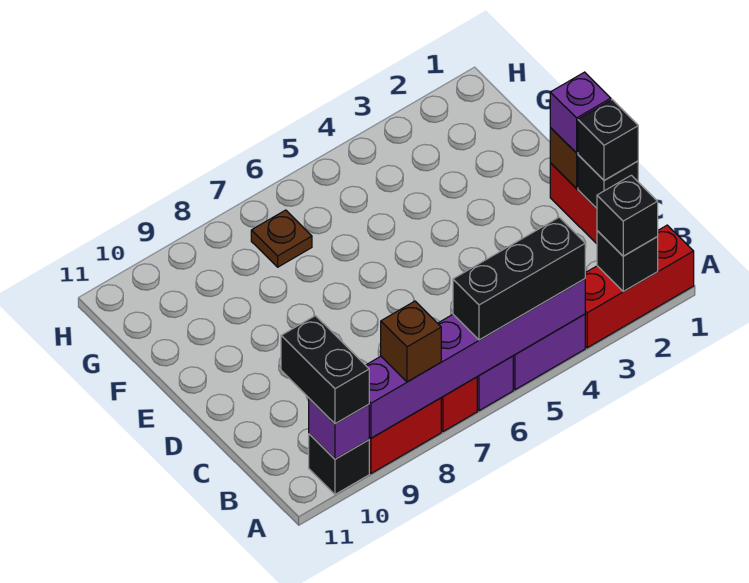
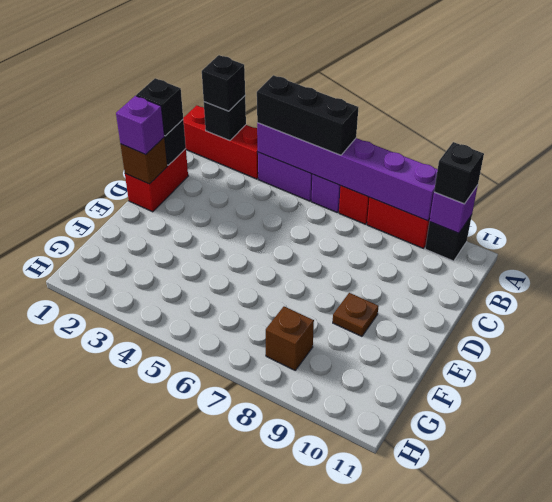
brown 1x1 brick [381,301,441,382] -> brown 1x1 brick moved to [266,307,314,370]
black 1x2 brick [281,316,369,424] -> black 1x1 brick [434,142,484,204]
brown 1x1 plate [251,210,312,267] -> brown 1x1 plate moved to [333,293,379,336]

